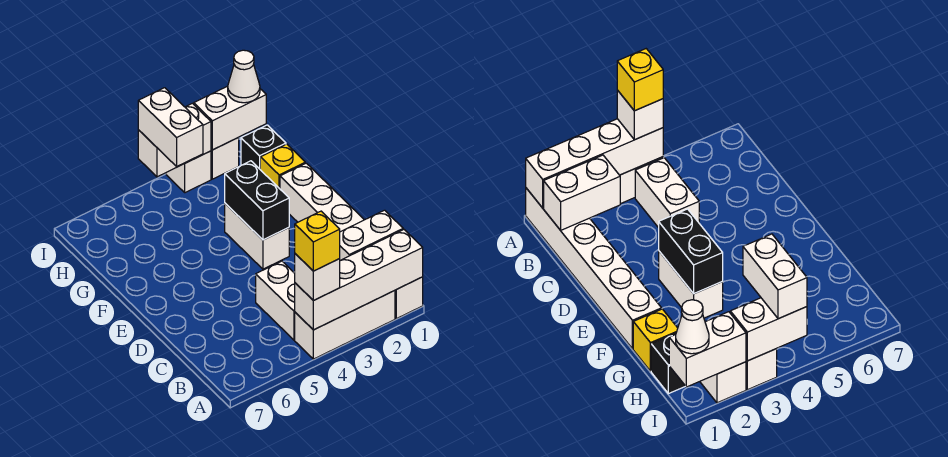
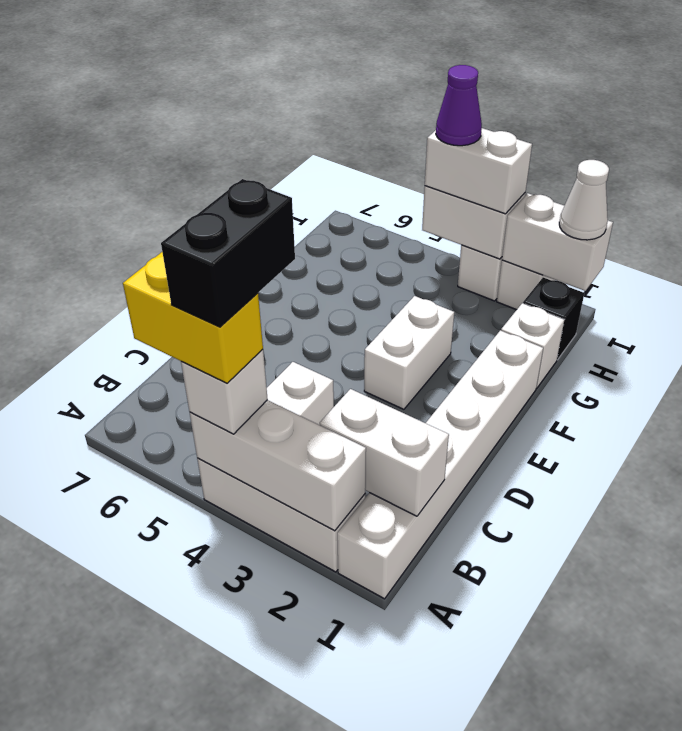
white 1x4 brick [295,229,423,330] -> white 1x3 brick [190,400,366,531]
yellow 1x1 brick [295,211,340,271] -> yellow 1x2 brick [123,252,263,383]
black 1x2 brick [225,161,289,240] -> black 1x2 brick moved to [161,179,295,327]
yellow 1x1 brick [260,144,305,189] -> white 1x1 brick [501,303,564,388]
white 1x2 brick [138,88,203,166] -> white 1x2 brick turned to [425,128,532,214]
none -> purple 1x1 cone [436,65,482,146]

